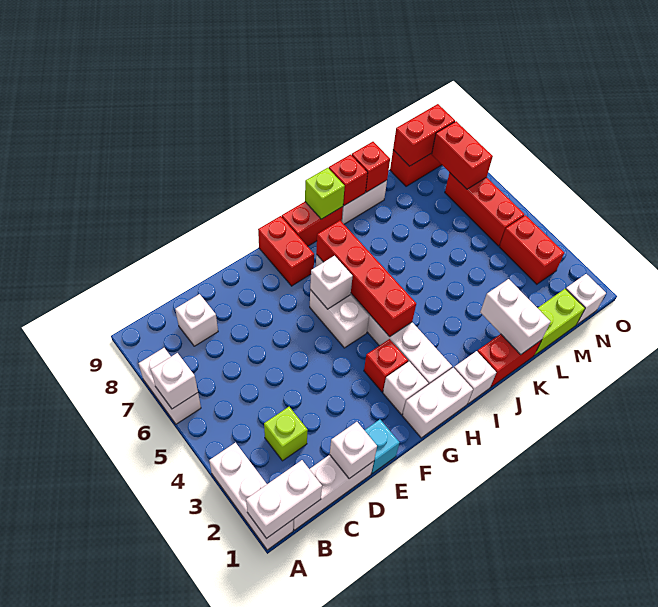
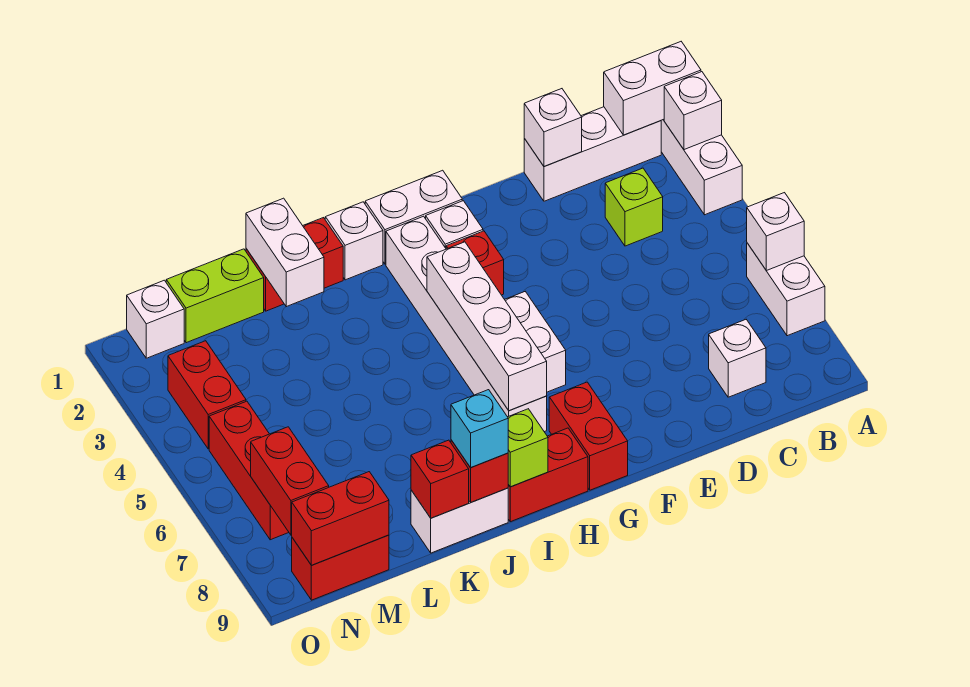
cyan 1x1 brick [364,419,400,473] -> cyan 1x1 brick moved to [451,390,508,468]
white 1x1 brick [310,256,353,309] -> white 1x1 brick moved to [664,72,722,150]
red 1x4 brick [316,221,416,337] -> white 1x4 brick [427,242,547,411]

